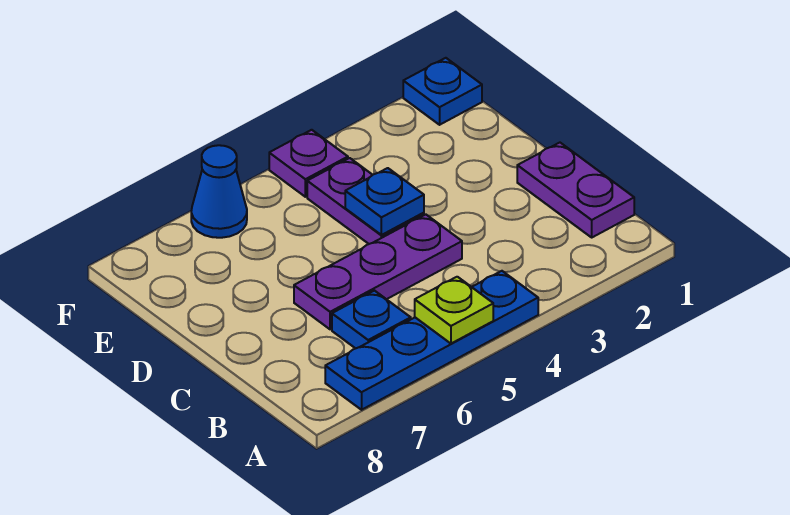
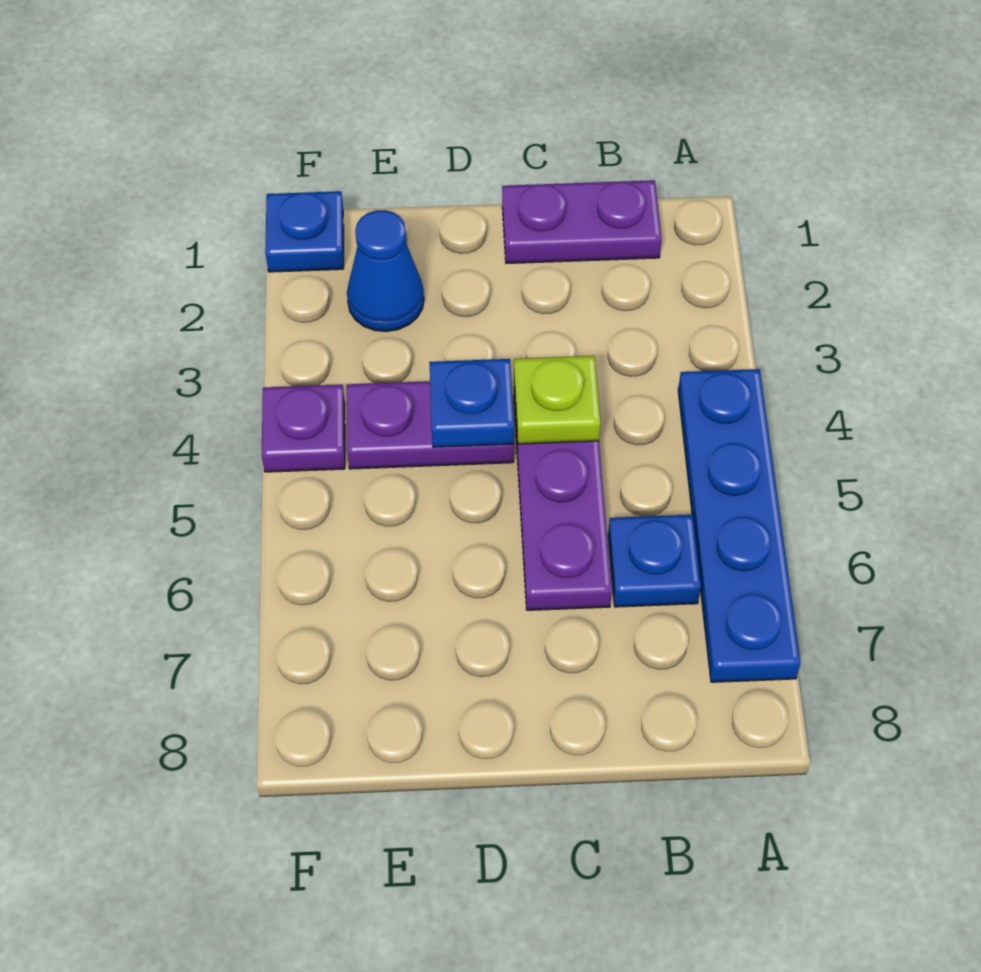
lime 1x1 plate [415,277,493,344] -> lime 1x1 plate moved to [514,356,600,444]
blue 1x1 cone [191,145,247,238] -> blue 1x1 cone moved to [347,210,424,332]

